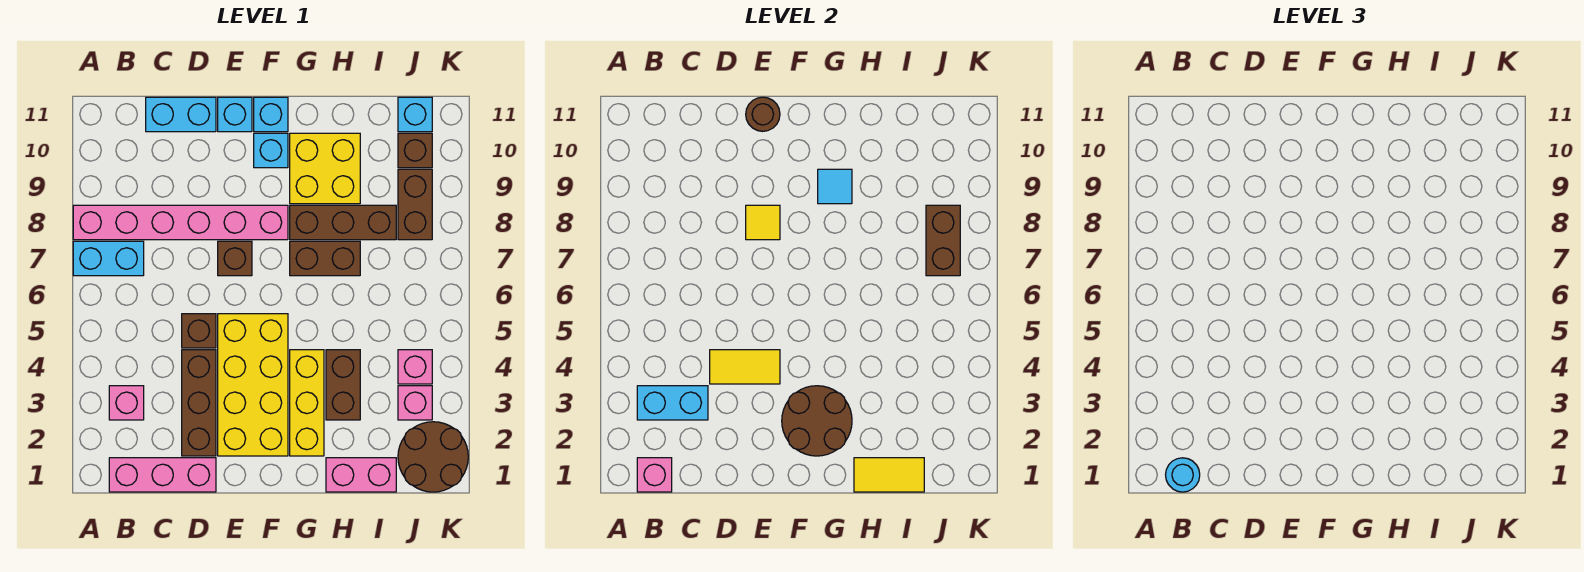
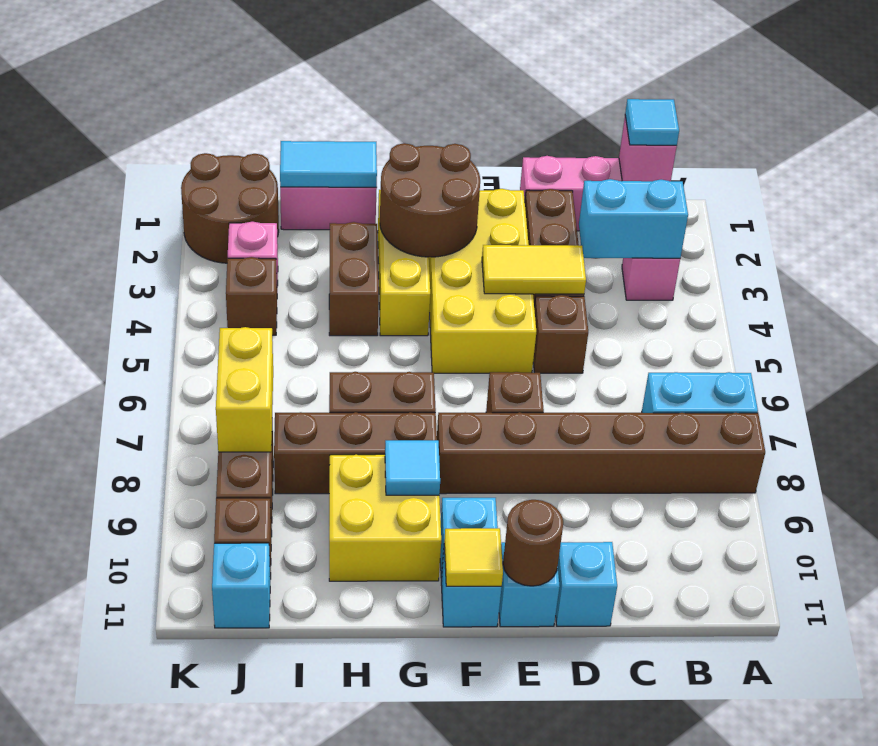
pink 1x6 brick [73,205,288,240] -> brown 1x6 brick [437,412,765,494]
cyan 1x1 round brick [1166,458,1200,492] -> cyan 1x1 tile [625,99,679,145]
cyan 1x2 brick [146,97,216,132] -> cyan 1x1 brick [556,542,617,626]
yellow 1x1 tile [746,205,780,240] -> yellow 1x1 tile moved to [444,528,503,586]
yellow 1x2 tile [854,458,924,492] -> cyan 1x2 tile [280,141,377,187]
pink 1x1 brick [398,350,432,384] -> brown 1x1 brick [226,257,277,335]
brown 1x2 brick [926,205,960,276] -> yellow 1x2 brick [216,327,273,452]

